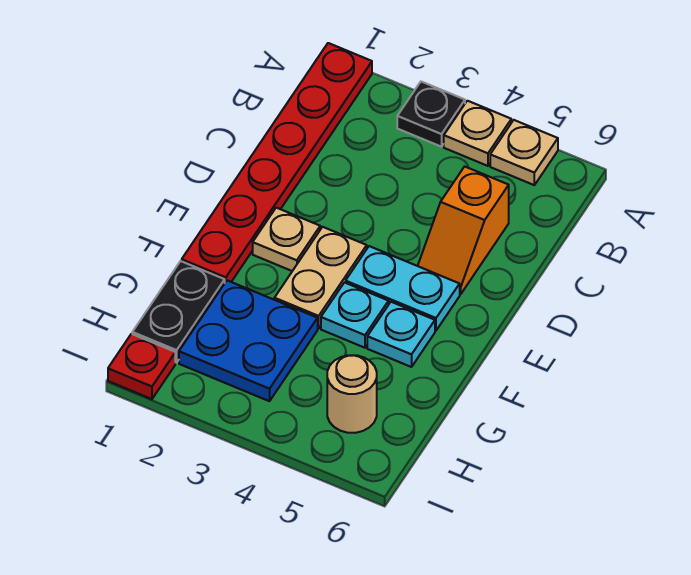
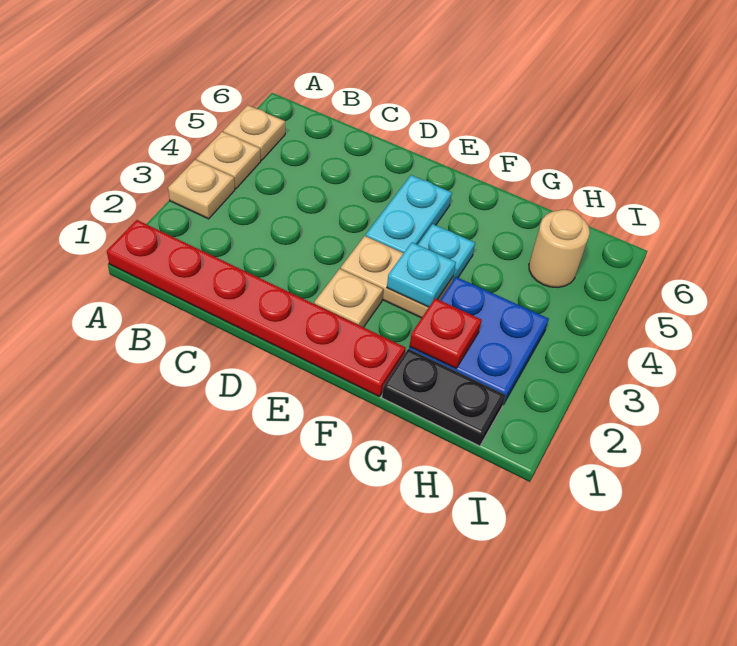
black 1x1 plate [397,82,465,147] -> tan 1x1 plate [168,160,235,219]
orange 1x2 slope [418,167,509,294] -> none
cyan 1x1 plate [367,302,435,367] -> cyan 1x1 plate moved to [387,242,456,307]
red 1x1 plate [108,334,175,399] -> red 1x1 plate moved to [410,298,482,368]

